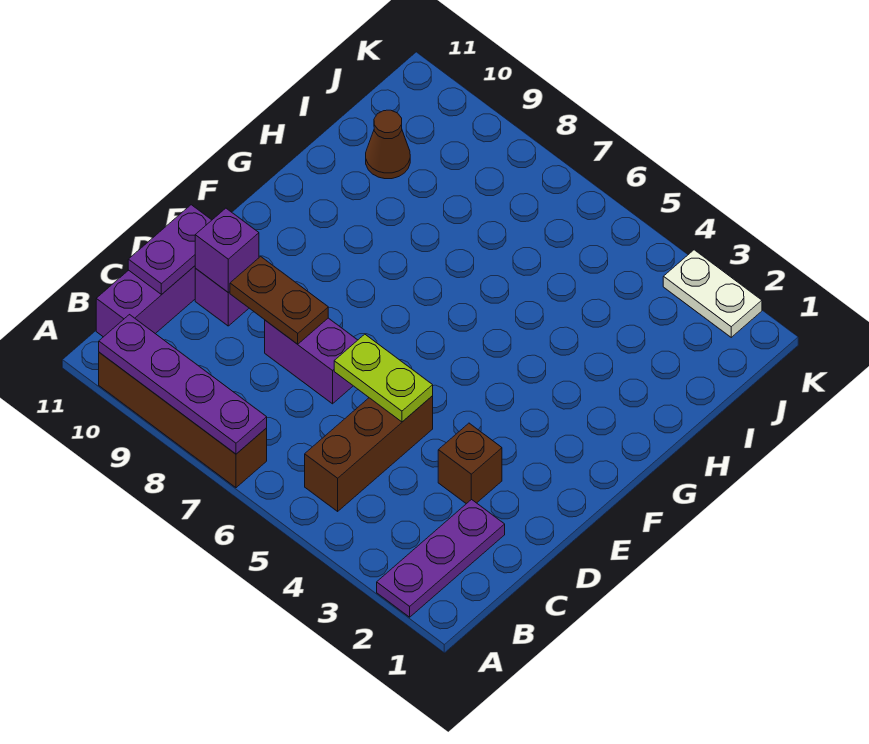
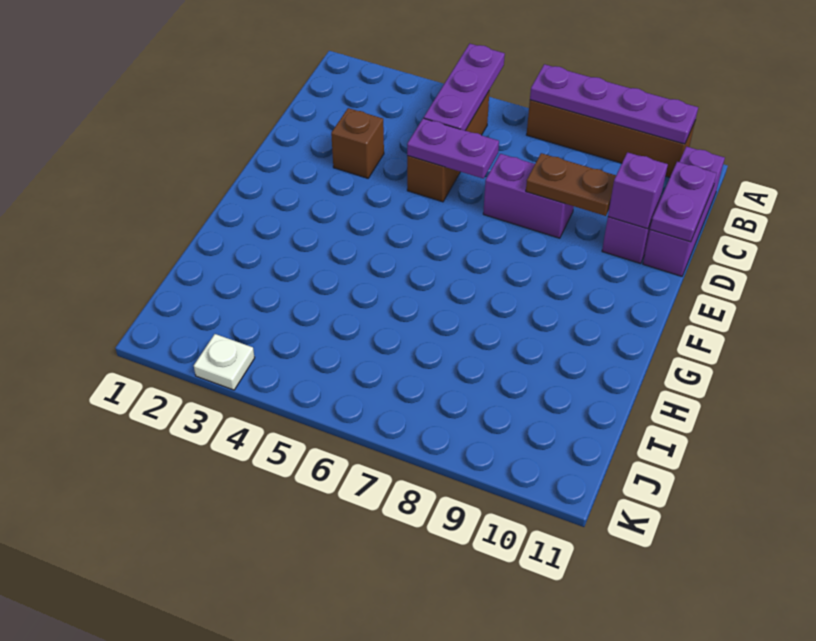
purple 1x3 plate [377,499,505,617] -> purple 1x3 plate moved to [424,44,505,130]
lime 1x2 plate [334,334,433,422] -> purple 1x2 plate [407,118,499,179]
brown 1x1 cone [366,110,410,179] -> none
white 1x2 plate [663,250,762,337] -> white 1x1 plate [194,334,255,390]

